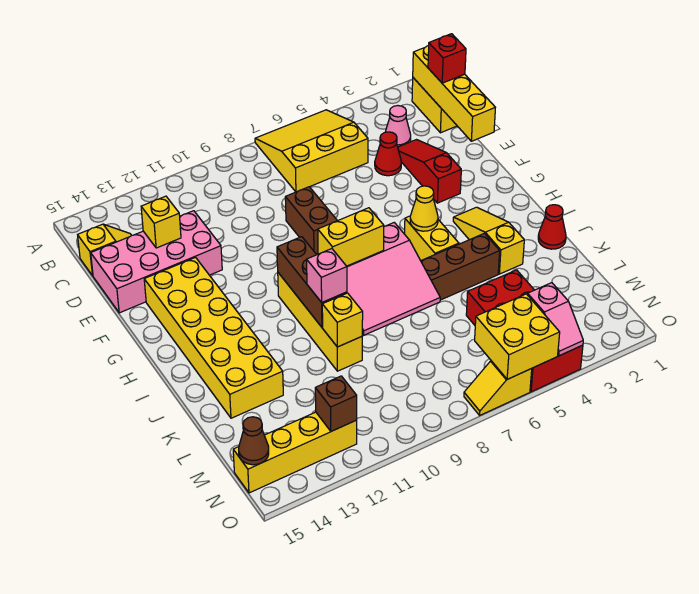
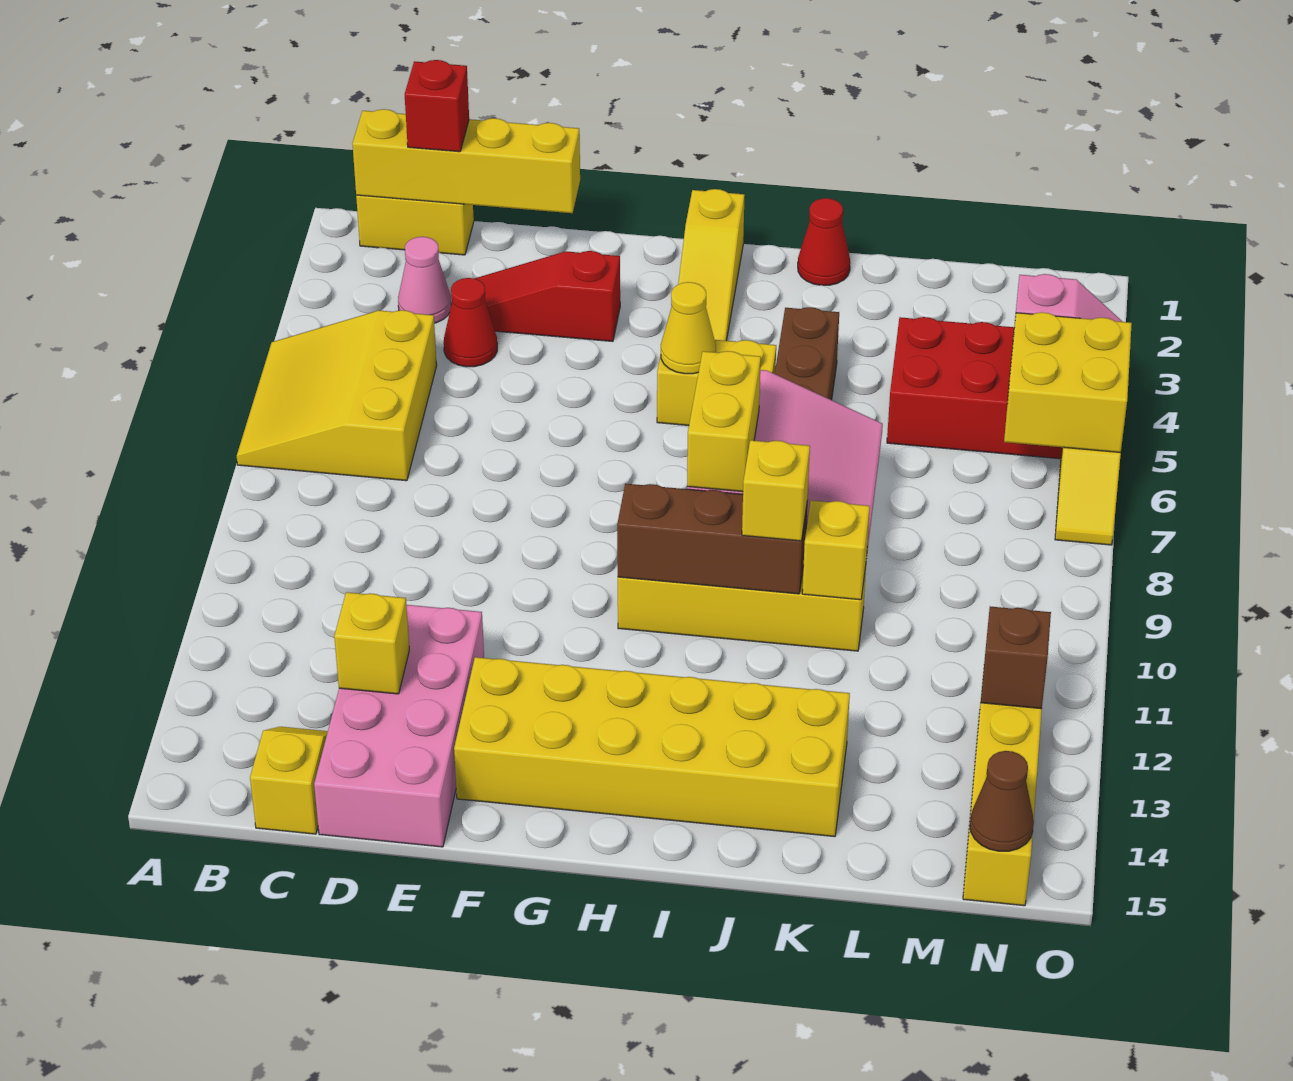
brown 1x2 brick [285,187,337,254] -> none
yellow 1x3 slope [453,207,524,274] -> yellow 1x3 slope turned to [678,189,745,341]
pink 1x1 brick [307,249,347,302] -> yellow 1x1 brick [742,440,810,541]

